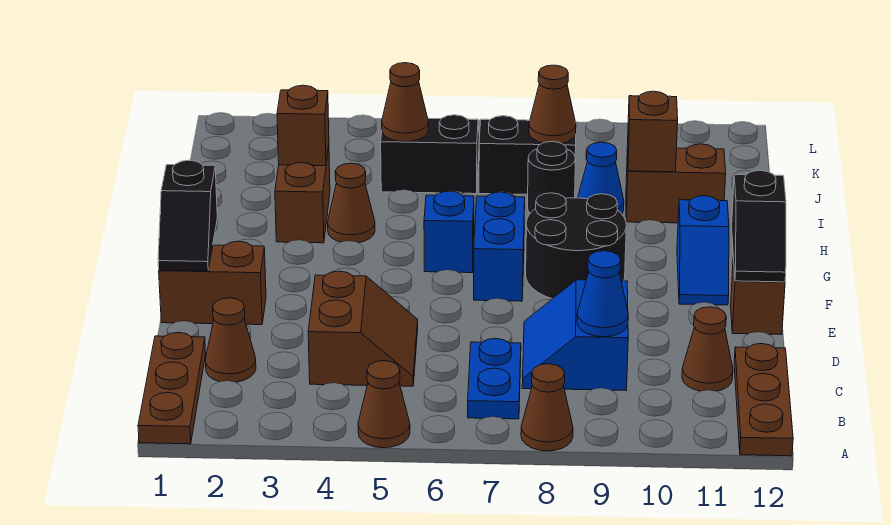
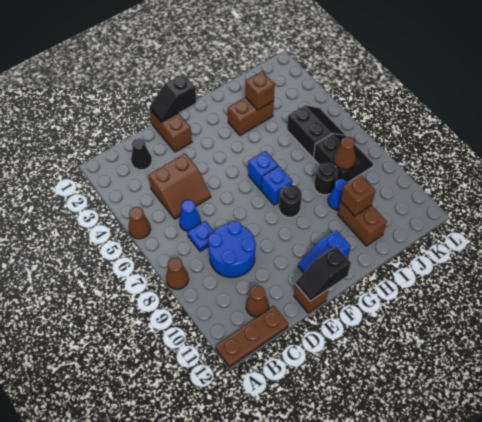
brown 1x3 plate [138,332,206,444] -> none
blue 1x2 plate [468,338,521,419] -> blue 1x1 plate [187,221,214,252]
brown 1x1 cone [205,298,256,382] -> black 1x1 cone [131,138,152,170]
blue 2x2 slope [522,280,628,391] -> blue 2x2 round brick [208,221,256,277]
blue 1x1 cone [577,251,628,337] -> blue 1x1 cone moved to [179,200,201,231]
blue 1x2 brick [474,192,525,301] -> blue 1x1 brick [261,166,292,205]
black 2x2 round brick [526,193,626,299] -> black 1x1 round brick [279,185,302,217]
brown 1x1 cone [328,163,375,243] -> none
brown 1x1 cone [382,63,428,142] -> none

